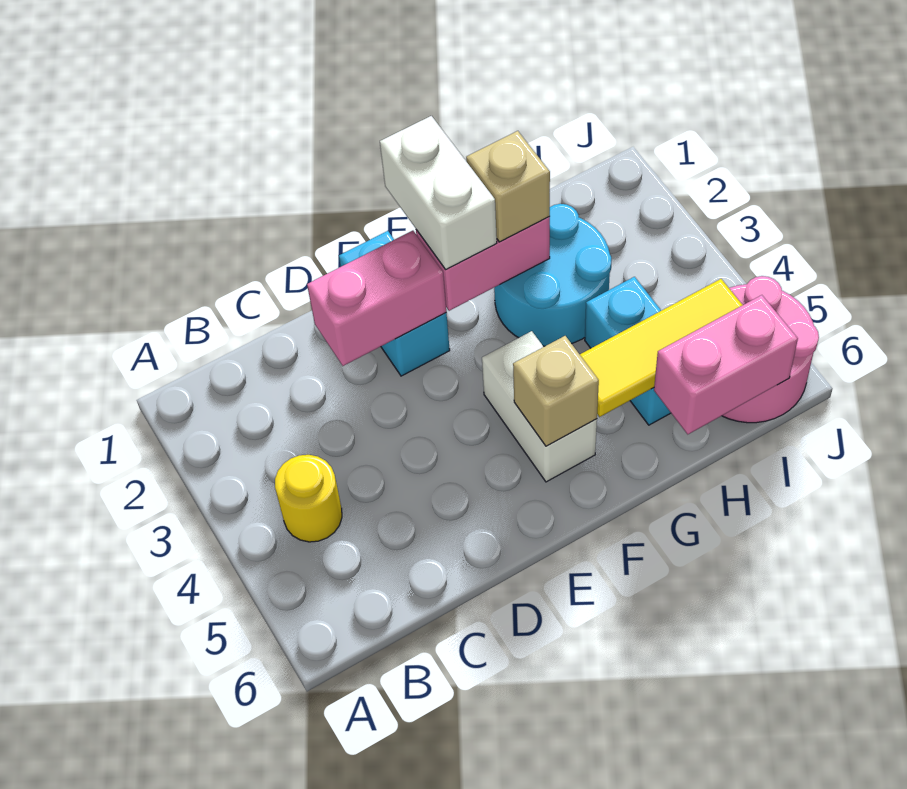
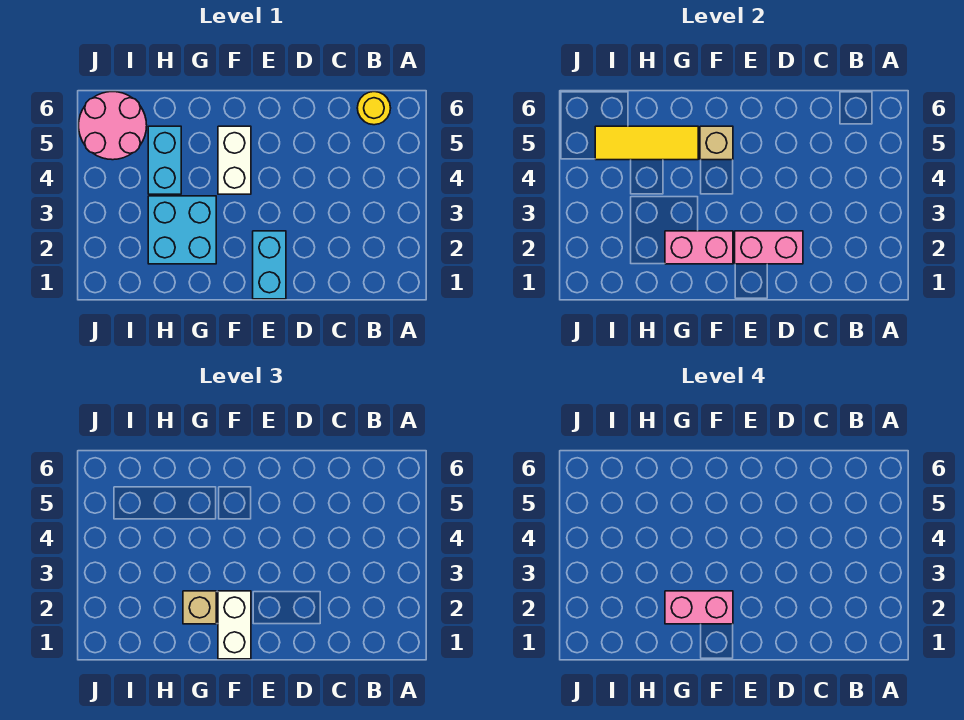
yellow 1x1 round brick [275,455,342,542] -> yellow 1x1 round brick moved to [357,92,391,125]
cyan 2x2 round brick [494,204,611,346] -> cyan 2x2 brick [148,196,216,264]
pink 1x2 brick [654,295,798,434] -> pink 1x2 brick moved to [665,591,733,624]

